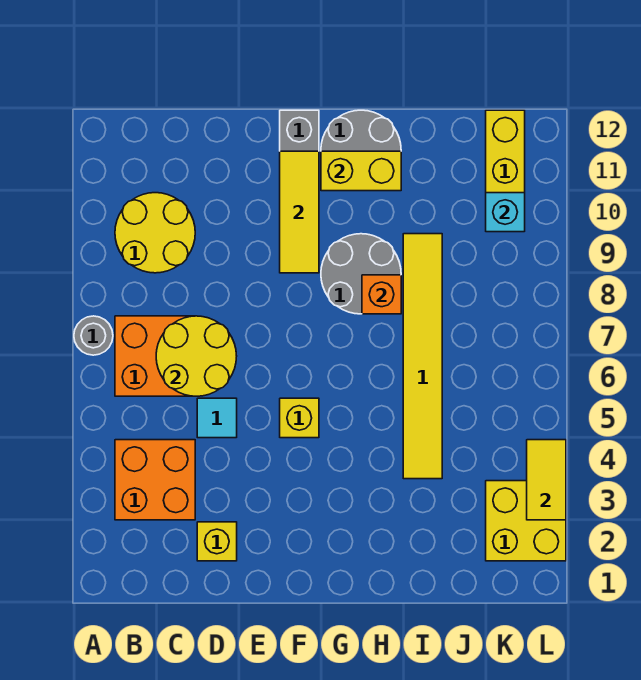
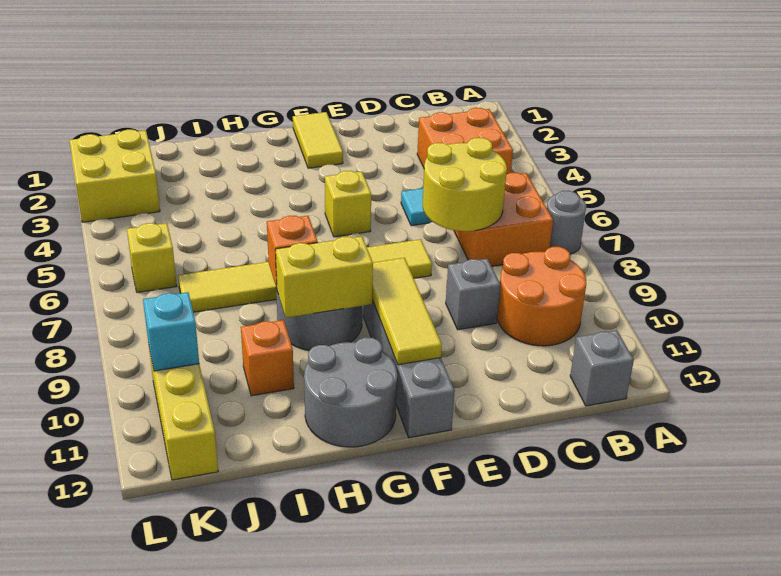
yellow 2x2 round brick [115,193,195,273] -> orange 2x2 round brick [497,247,586,346]
none -> grey 1x1 brick [570,330,634,406]
yellow 1x1 brick [197,522,237,561] -> yellow 1x1 brick moved to [127,223,177,292]
none -> grey 1x1 brick [446,259,500,330]
yellow 1x2 brick [321,151,401,191] -> yellow 1x2 brick moved to [275,236,373,318]
yellow 1x6 tile [403,234,442,479] -> yellow 1x6 tile turned to [178,239,432,312]
none -> orange 1x1 brick [241,320,294,396]
yellow 1x2 tile [527,440,566,520] -> yellow 1x2 tile moved to [293,112,343,168]

